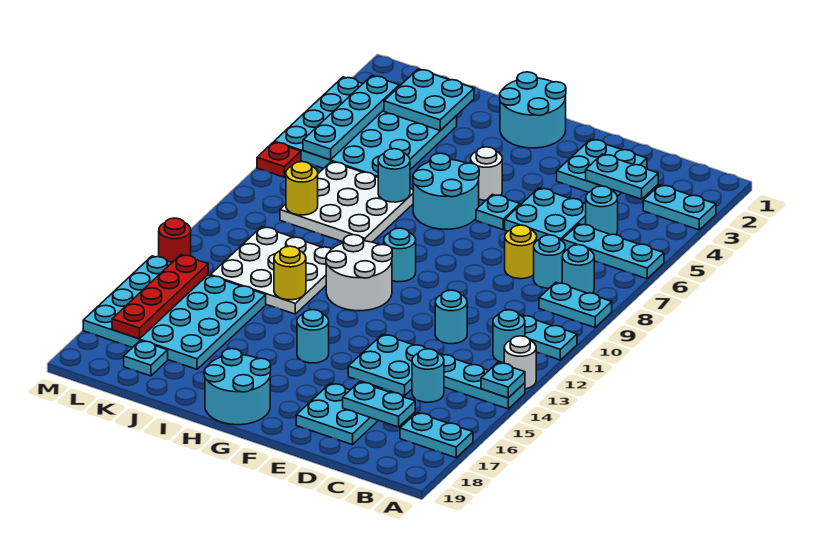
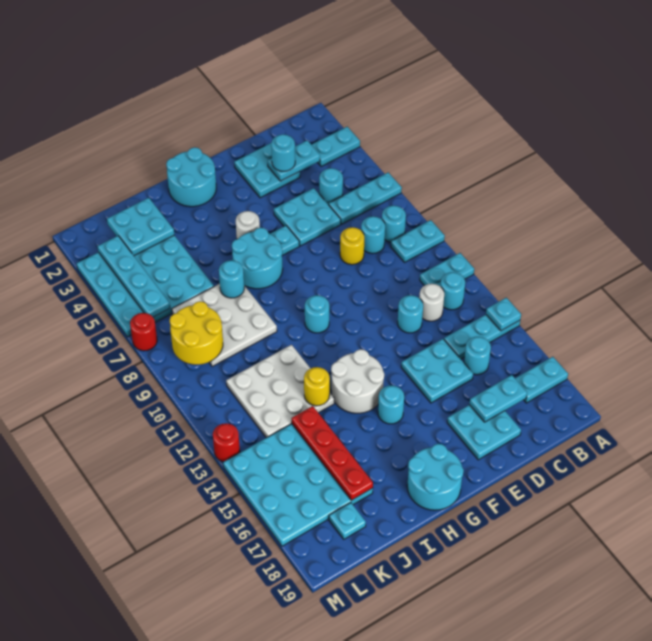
white 1x1 round brick [504,336,536,389] -> white 1x1 round brick moved to [419,284,444,321]
none -> cyan 1x1 round brick [271,134,295,171]
white 2x2 round brick [326,235,392,311] -> white 2x2 round brick moved to [331,349,384,413]
yellow 1x1 round brick [286,162,318,215] -> yellow 2x2 round brick [170,301,223,365]
red 1x4 plate [112,255,208,339] -> red 1x4 plate moved to [291,406,373,500]
red 1x1 plate [257,142,301,177] -> red 1x1 round brick [130,313,157,351]

